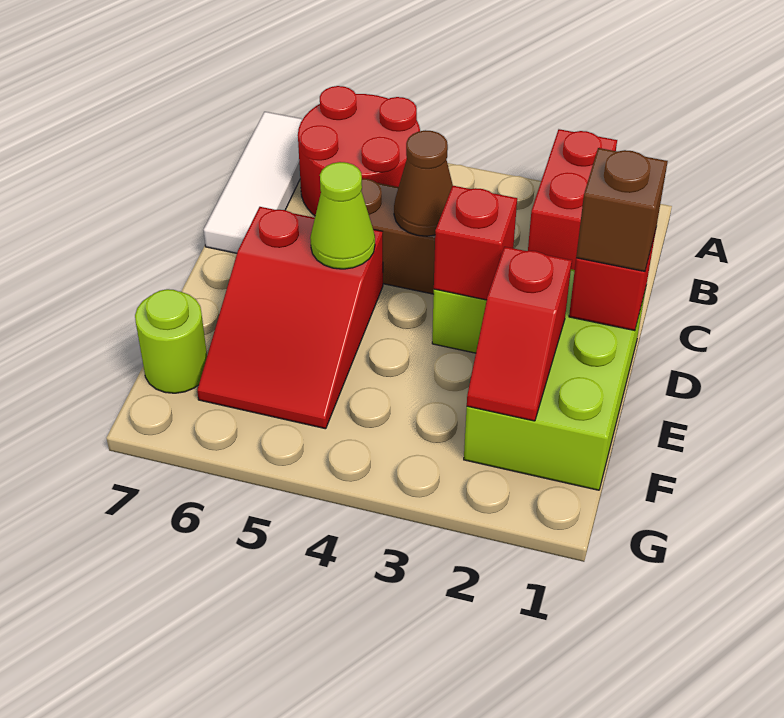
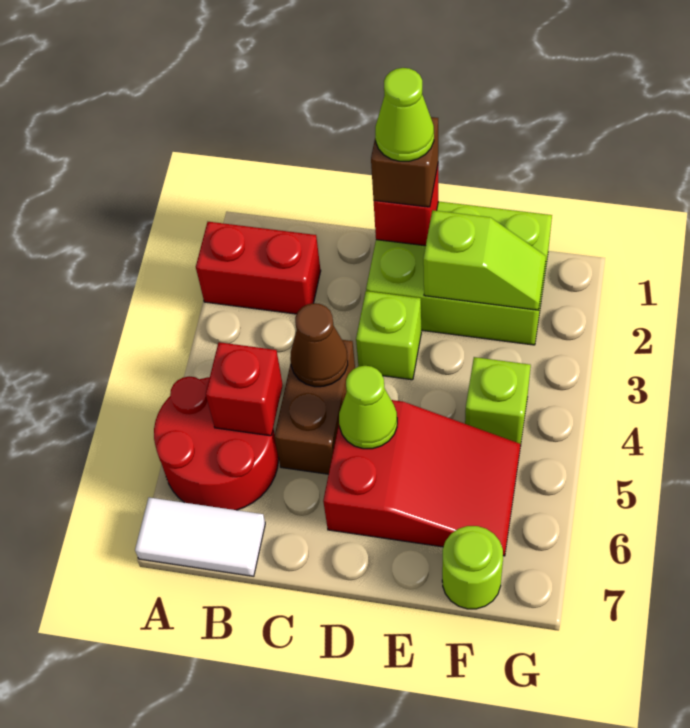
white 1x3 tile [204,112,303,253] -> white 1x2 tile [135,498,265,576]
none -> lime 1x1 cone [375,68,434,161]
red 1x1 brick [434,186,517,300] -> red 1x1 brick moved to [206,342,283,436]
red 1x2 slope [467,247,572,421] -> lime 1x2 slope [423,210,546,310]
none -> lime 1x1 brick [465,357,531,444]

